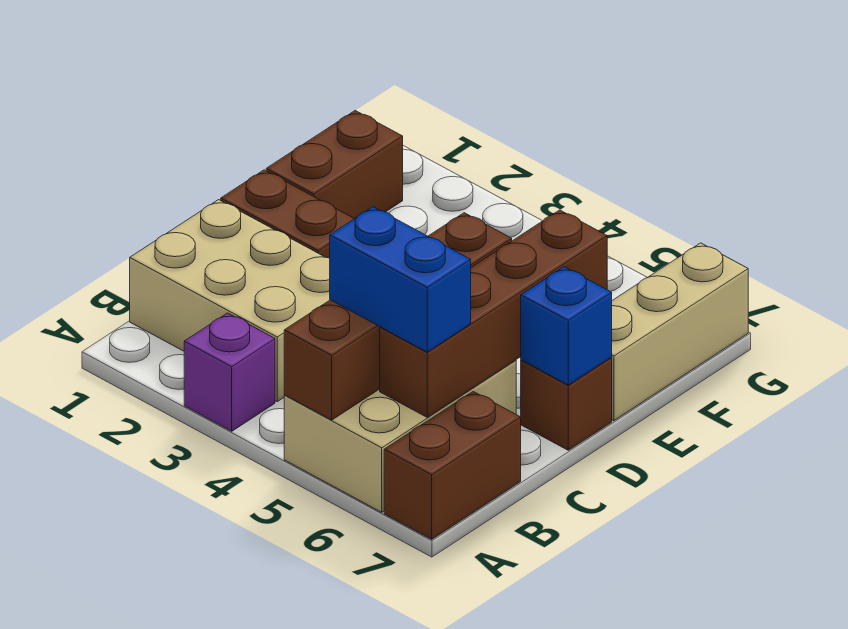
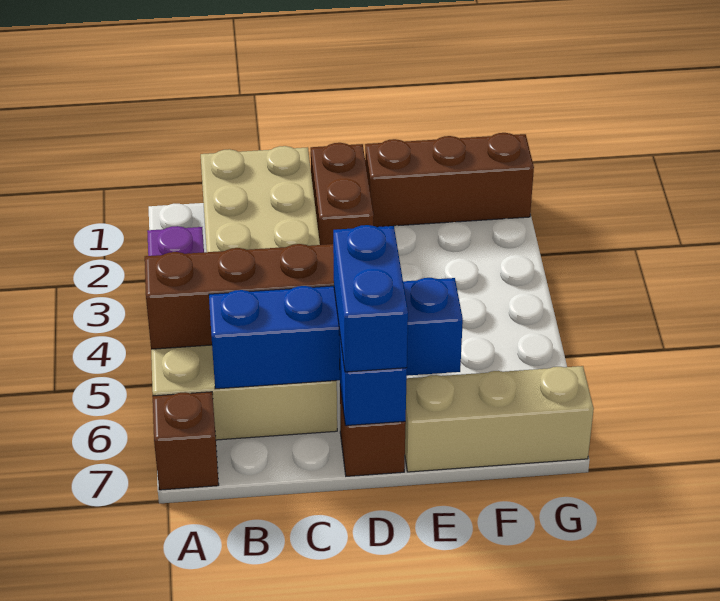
brown 1x2 brick [384,392,521,539] -> brown 1x1 brick [153,392,219,490]
blue 1x2 brick [330,207,471,352] -> blue 1x2 brick moved to [333,225,408,372]
brown 1x4 brick [380,210,607,417] -> blue 1x4 brick [209,278,463,389]
brown 1x2 brick [266,111,403,219] -> brown 1x3 brick [365,133,534,227]

